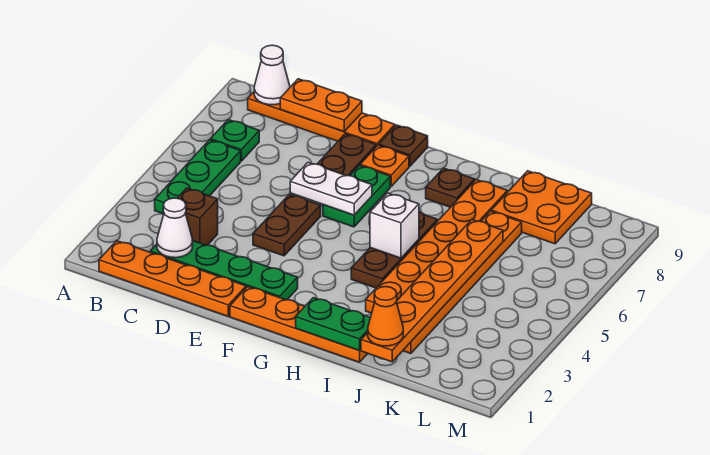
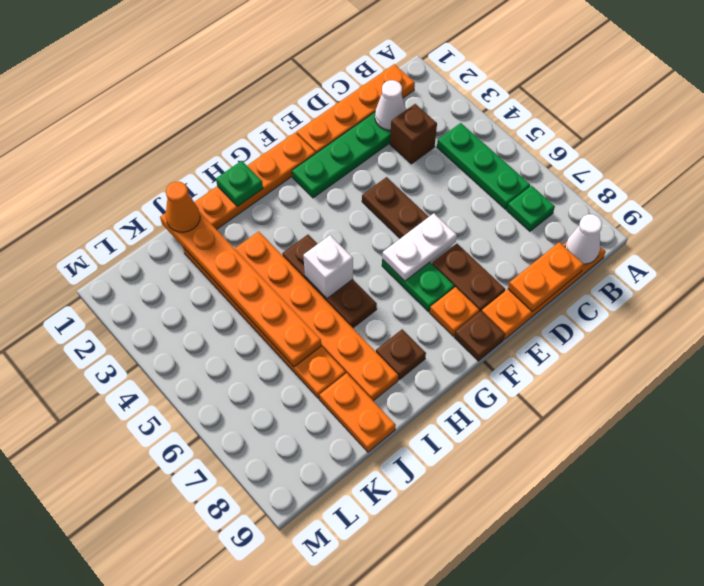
green 1x2 plate [296,298,370,351] -> green 1x1 plate [216,161,263,207]
orange 2x2 plate [491,171,592,244] -> orange 1x2 plate [320,373,396,452]

